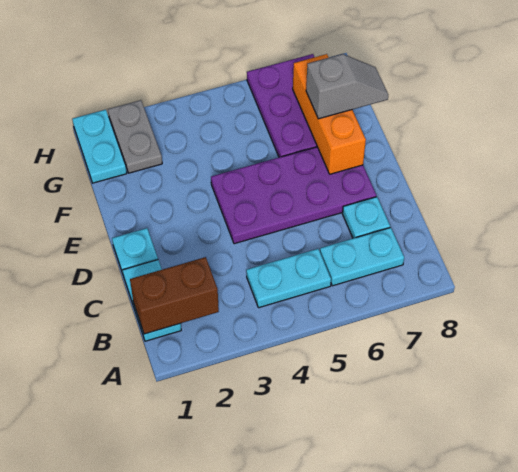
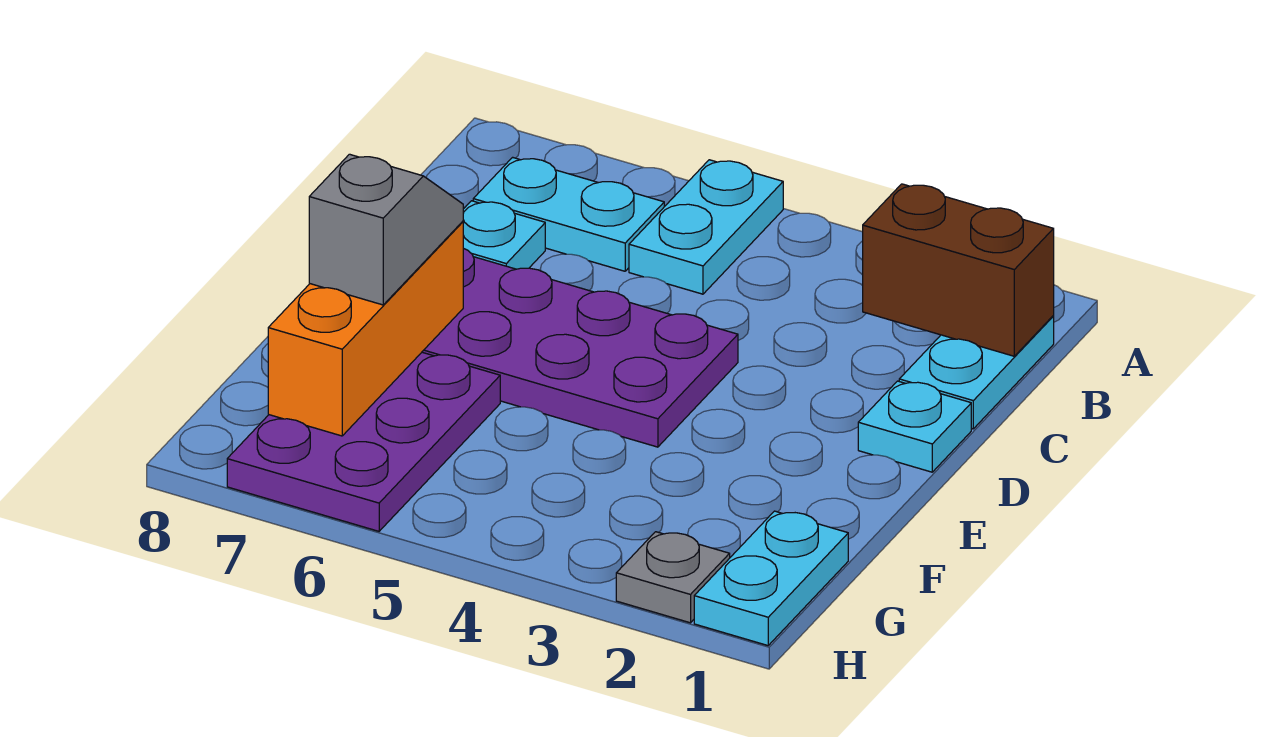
cyan 1x2 plate [246,249,331,308] -> cyan 1x2 plate turned to [629,160,783,294]
grey 1x2 slope [306,54,388,119] -> grey 1x2 slope turned to [309,154,463,305]
grey 1x2 plate [108,100,162,173] -> grey 1x1 plate [616,532,730,623]

